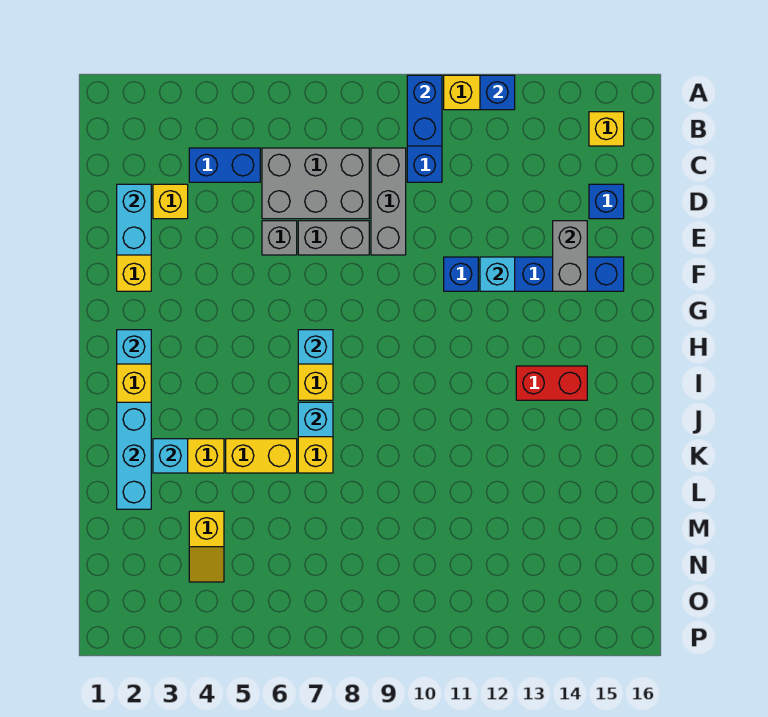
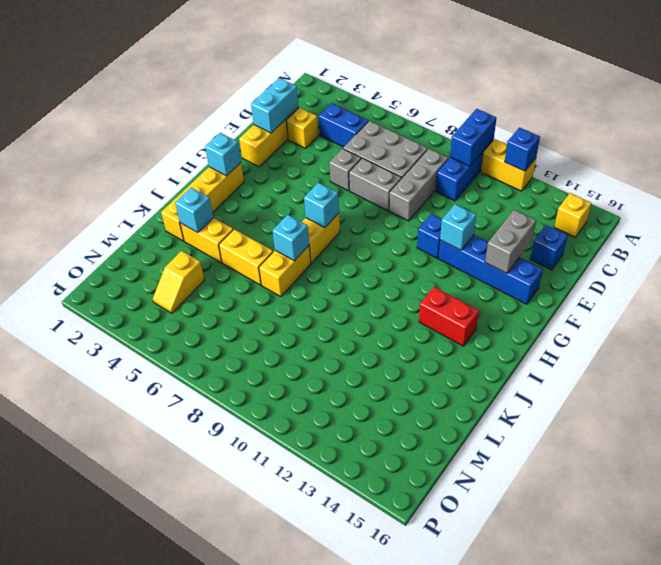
cyan 1x3 brick [117,402,151,509] -> none

